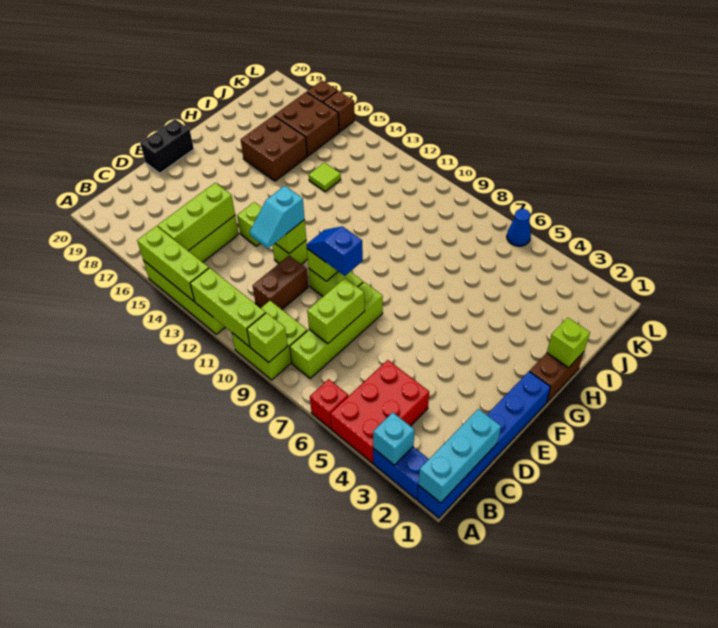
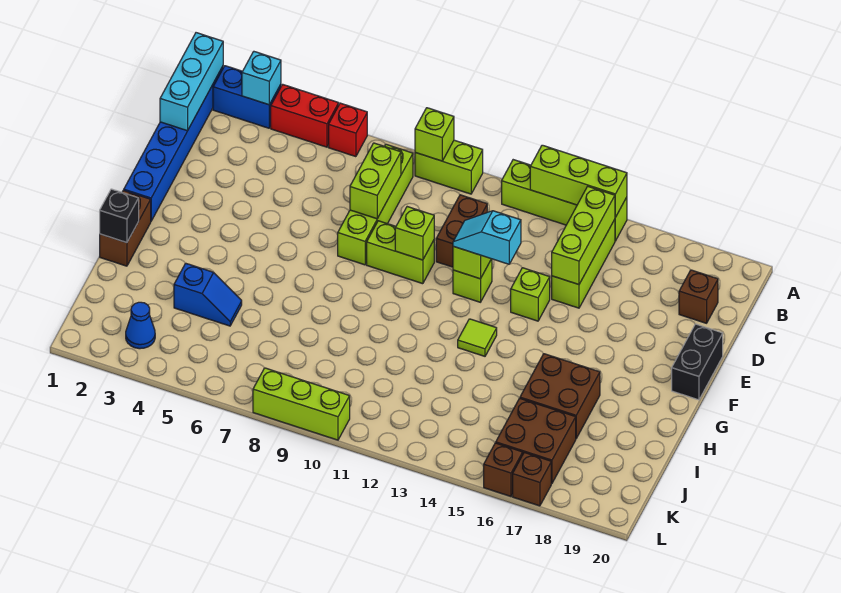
red 2x3 brick [330,360,429,463] -> red 1x2 brick [271,84,339,147]
lime 2x2 brick [232,301,307,380] -> lime 1x2 brick [415,140,483,194]
lime 1x3 brick [190,268,266,347] -> lime 1x3 brick moved to [253,368,350,440]
none -> brown 1x1 brick [679,270,718,323]
cyan 1x2 slope [250,186,305,249] -> cyan 1x2 slope turned to [453,211,521,264]
blue 1x2 slope [306,226,363,276] -> blue 1x2 slope moved to [174,263,242,326]
lime 1x1 brick [547,318,590,368] -> black 1x1 brick [100,189,139,243]
lime 1x1 tile [309,162,341,192] -> lime 1x1 tile moved to [458,319,497,356]
blue 1x1 cone [507,209,531,246] -> blue 1x1 cone moved to [126,302,155,349]

